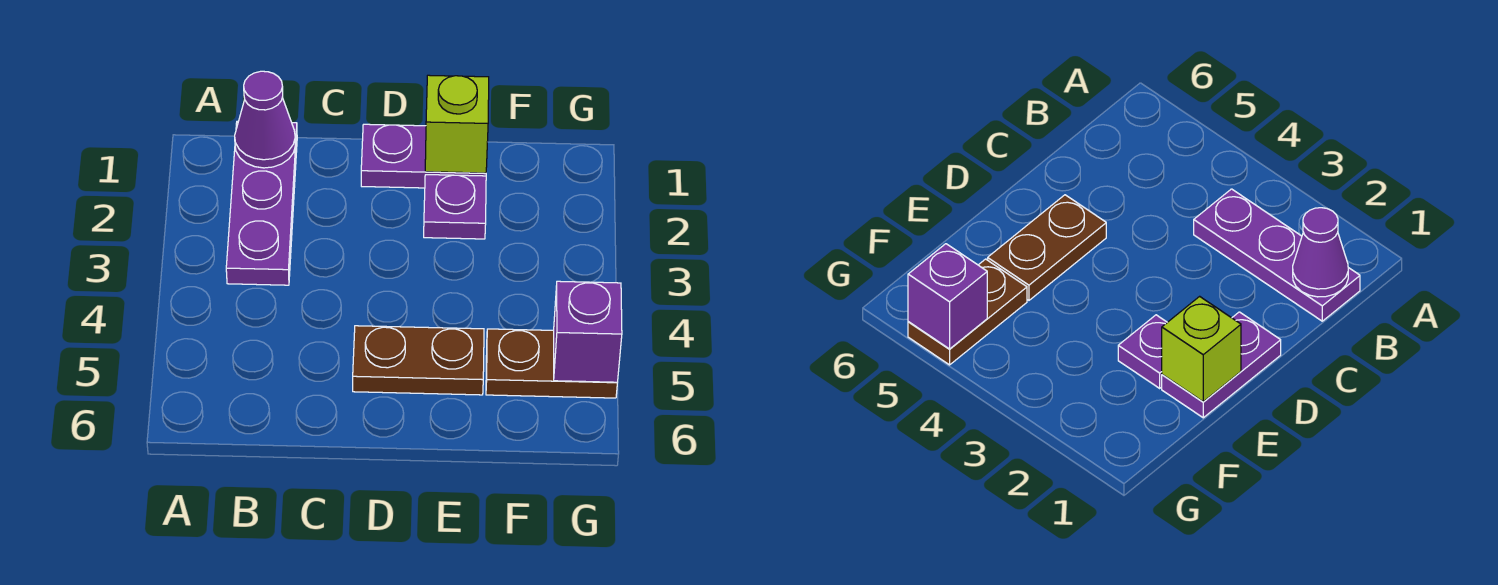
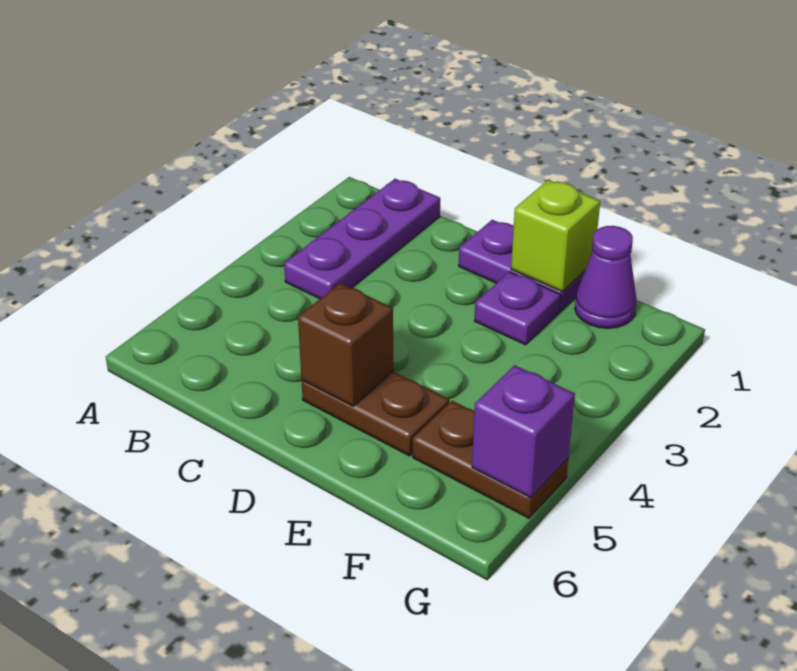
purple 1x1 cone [235,71,296,168] -> purple 1x1 cone moved to [575,226,637,328]
none -> brown 1x1 brick [298,283,393,406]

